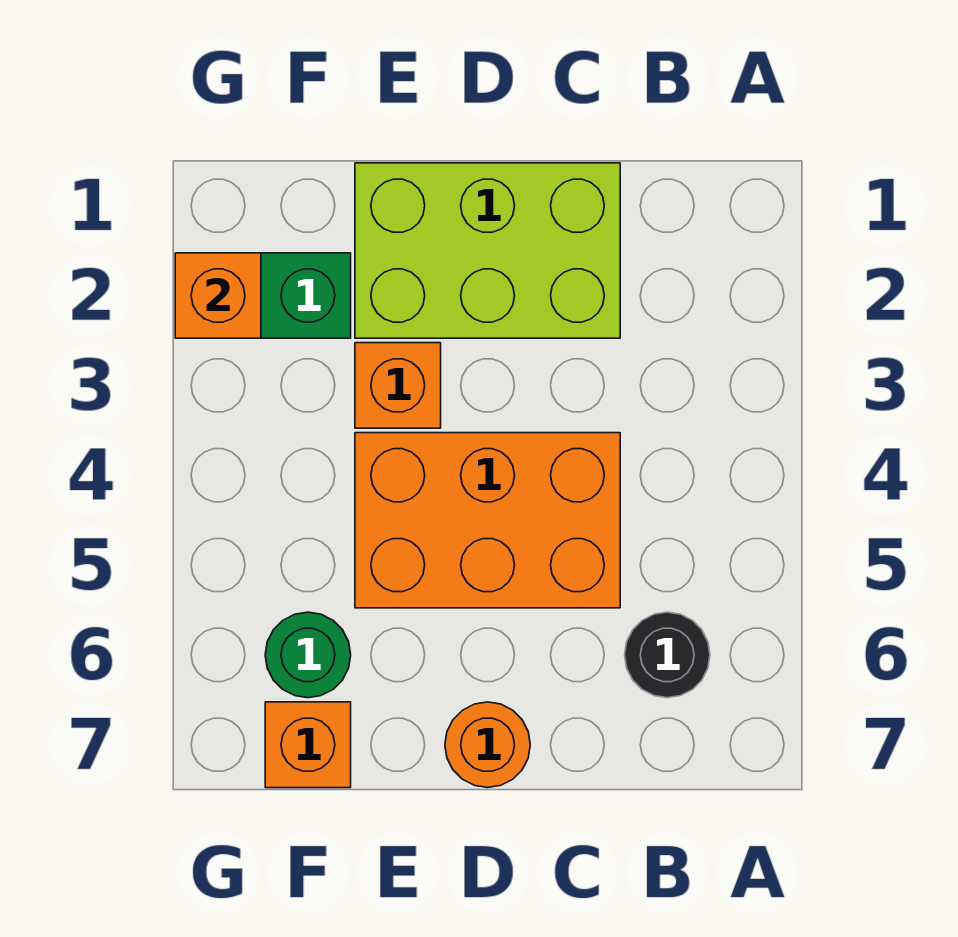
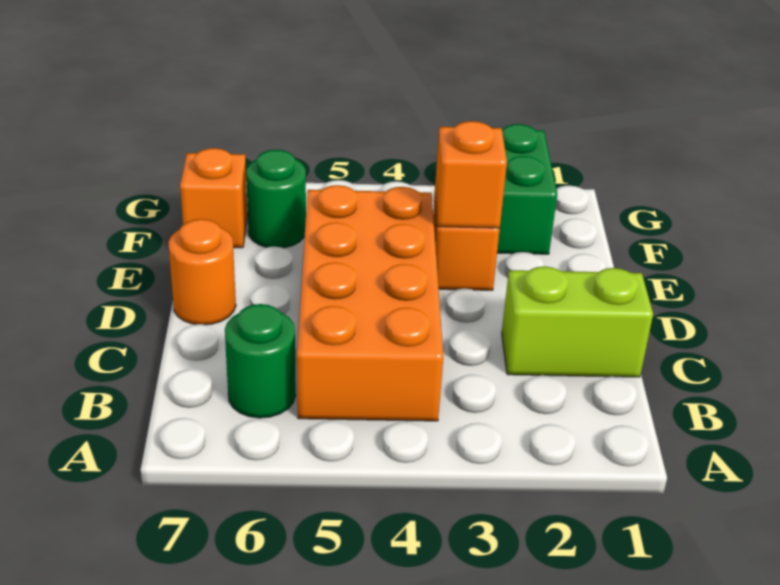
black 1x1 round brick [625,612,710,698] -> green 1x1 round brick [225,304,296,418]
lime 2x3 brick [355,163,620,338] -> lime 1x2 brick [502,266,653,377]
orange 2x3 brick [355,433,620,608] -> orange 2x4 brick [297,185,443,421]
orange 1x1 brick [175,253,261,338] -> orange 1x1 brick moved to [435,121,507,228]

